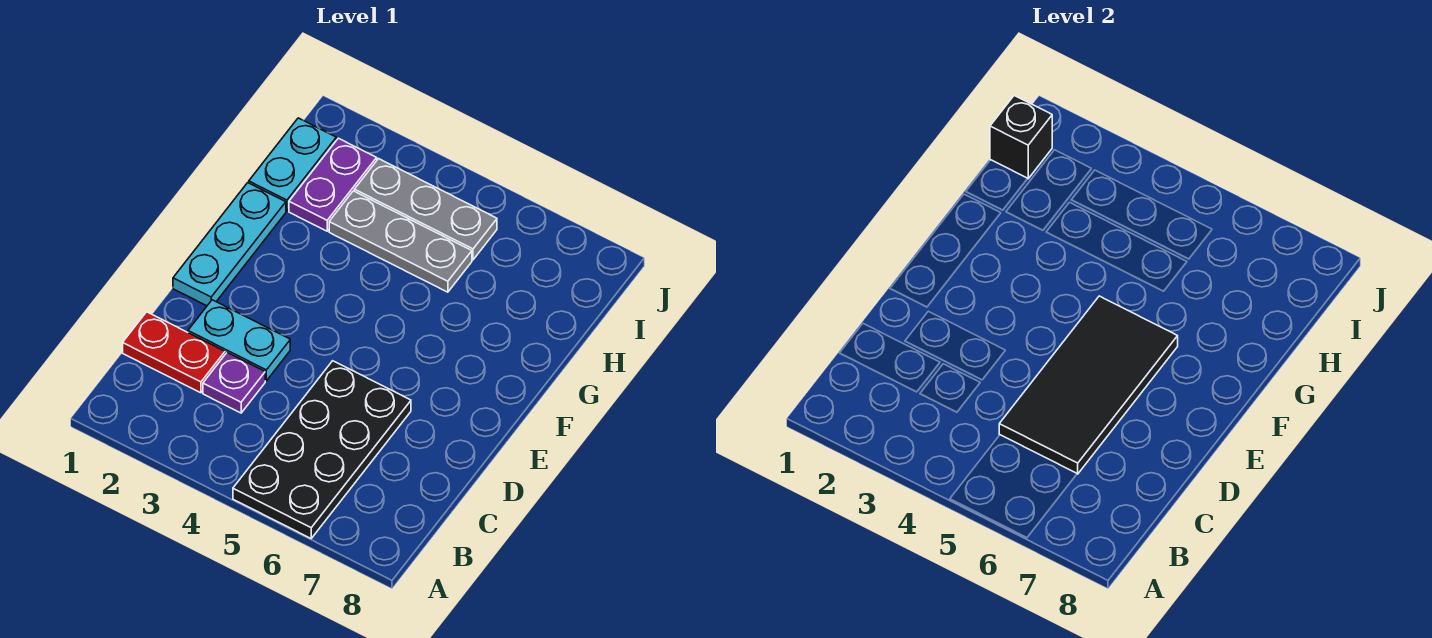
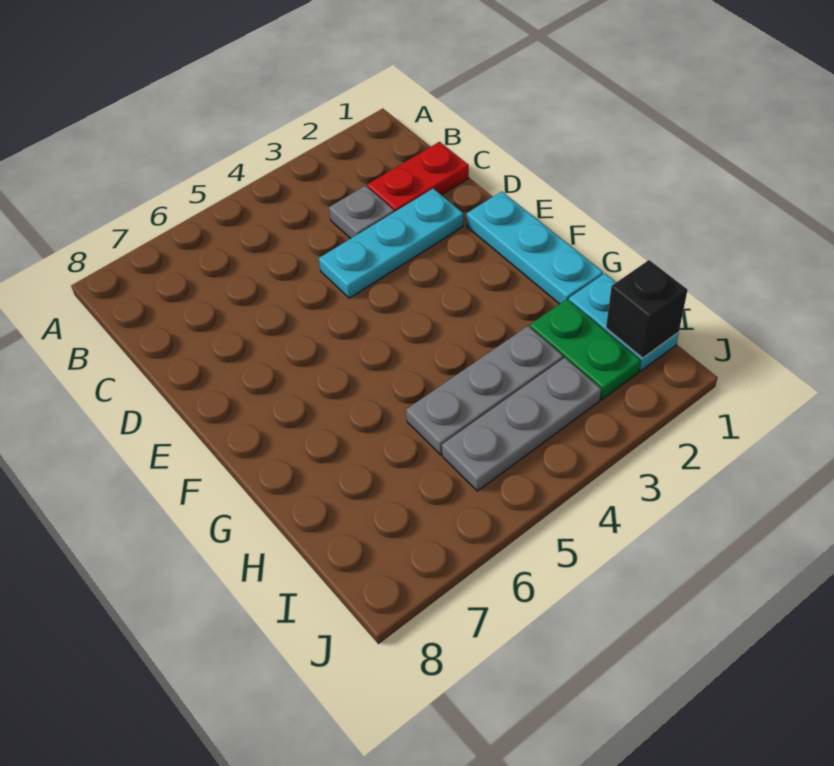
black 2x4 plate [233,361,411,538] -> none
purple 1x1 plate [203,353,265,413] -> grey 1x1 plate [329,186,394,239]
black 2x4 tile [999,296,1178,474] -> none
cyan 1x2 plate [188,300,290,381] -> cyan 1x3 plate [319,188,463,298]
purple 1x2 plate [289,138,377,231] -> green 1x2 plate [530,299,641,400]

